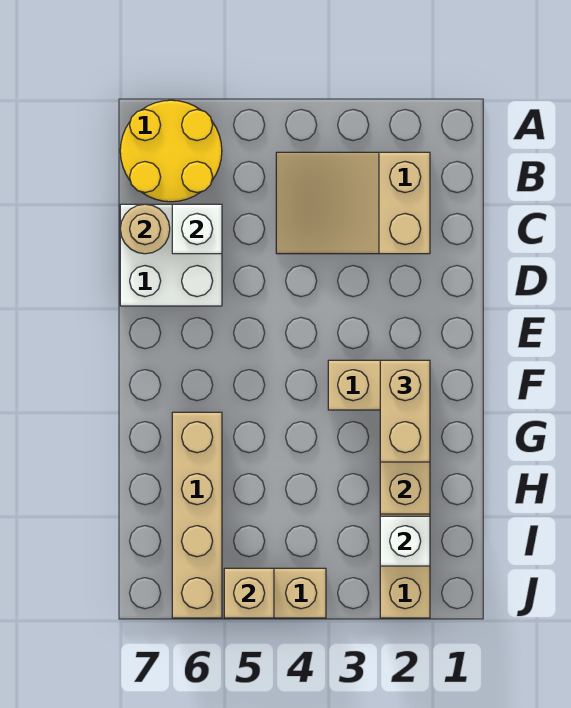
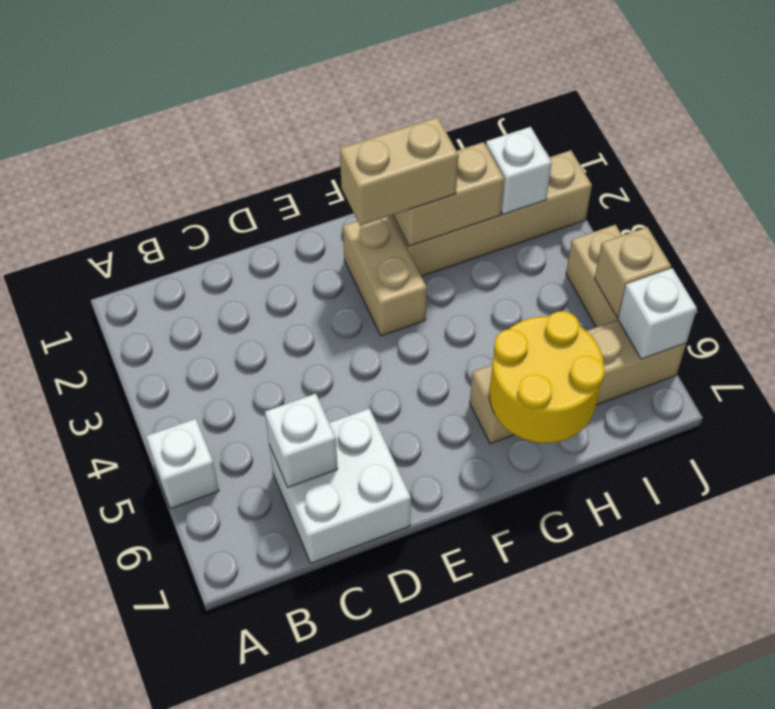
none -> white 1x1 brick [146,419,219,509]
yellow 2x2 round brick [120,100,222,202] -> yellow 2x2 round brick moved to [490,311,605,443]
tan 2x3 slope [276,152,430,254] -> none
tan 1x1 round brick [120,204,170,254] -> none
none -> white 1x1 brick [618,268,697,359]

